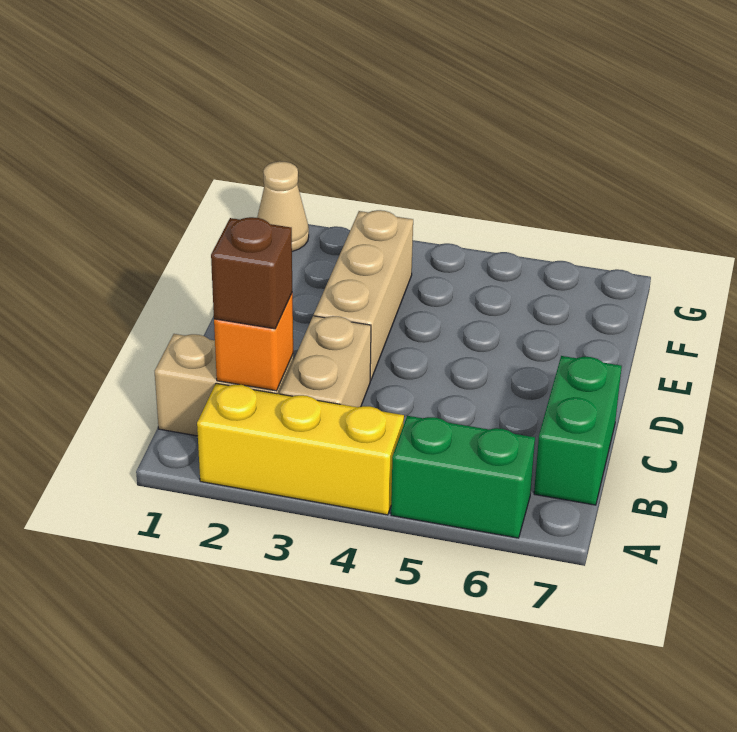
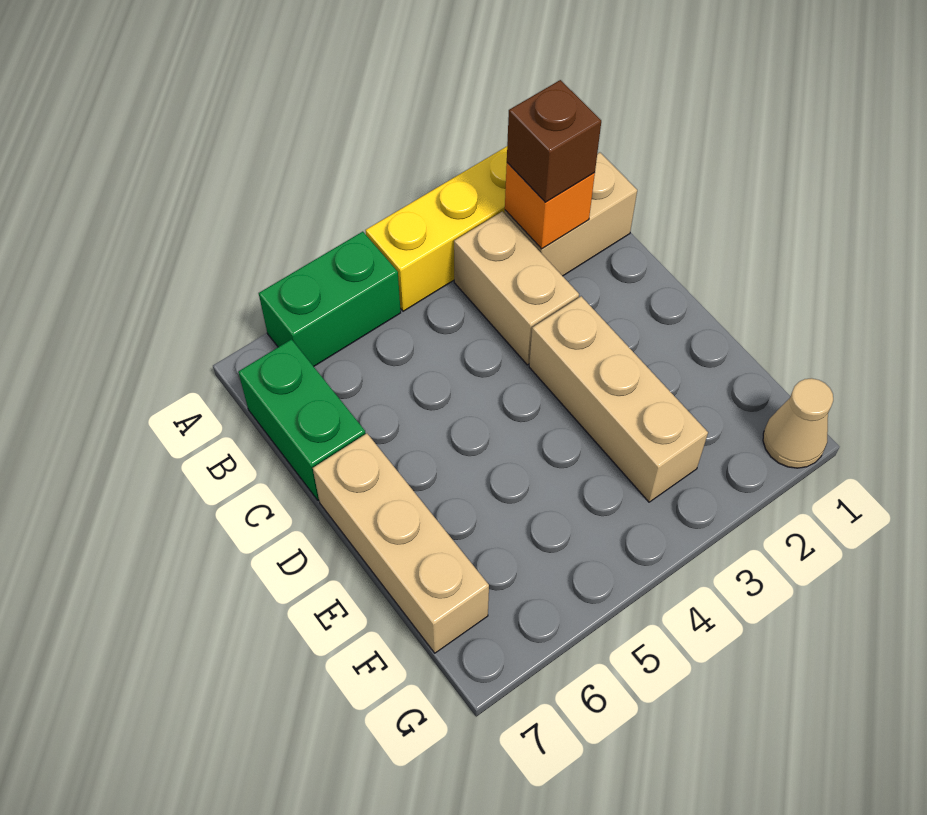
none -> tan 1x3 brick [313,433,489,653]

